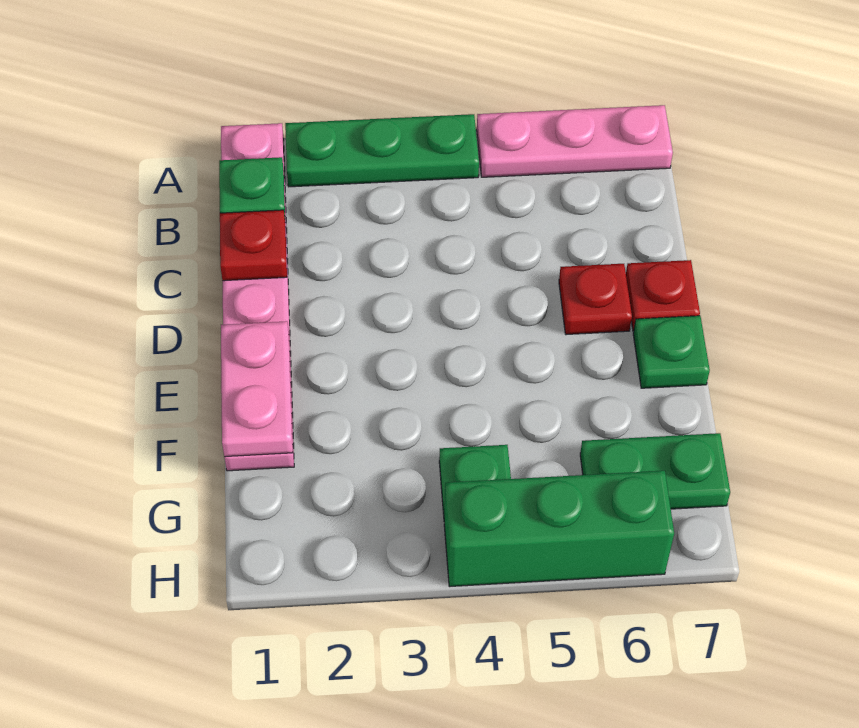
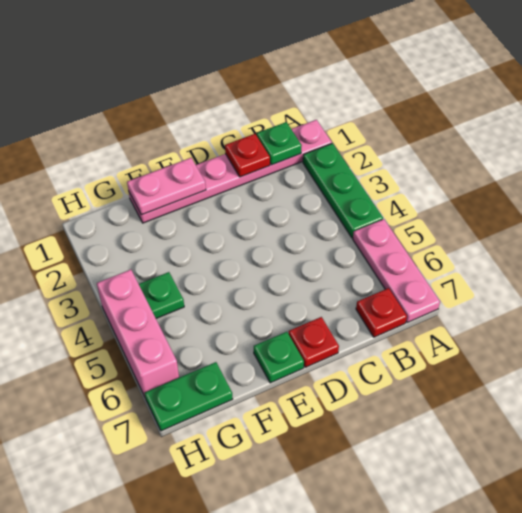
red 1x1 plate [559,264,632,335] -> red 1x1 plate moved to [356,288,407,337]
green 1x2 plate [580,433,730,509] -> green 1x2 plate turned to [145,362,233,431]
green 1x3 brick [444,471,674,587] -> pink 1x3 brick [97,270,179,396]

